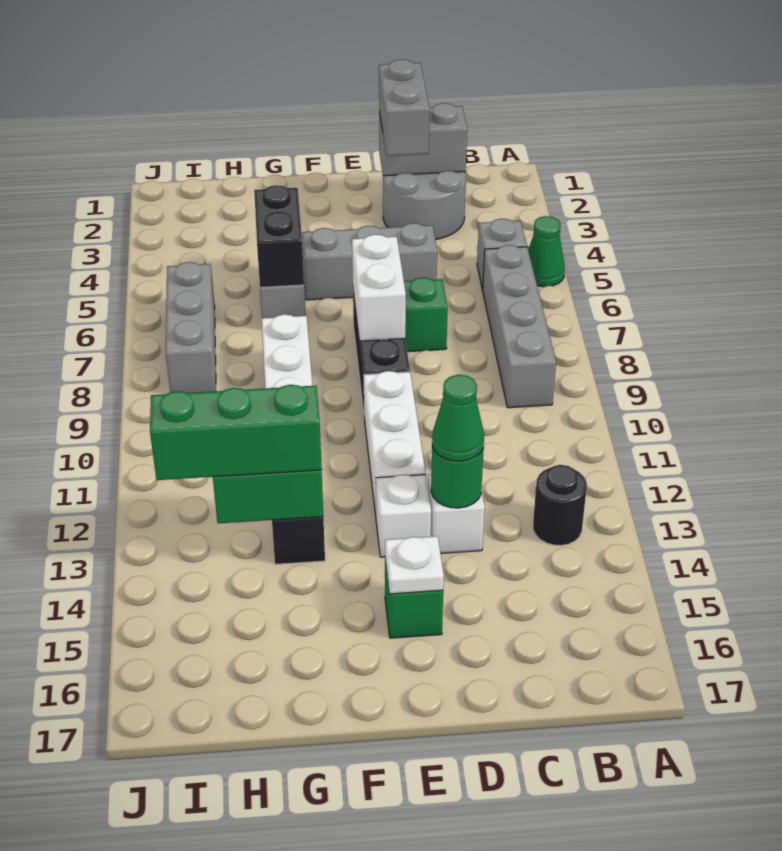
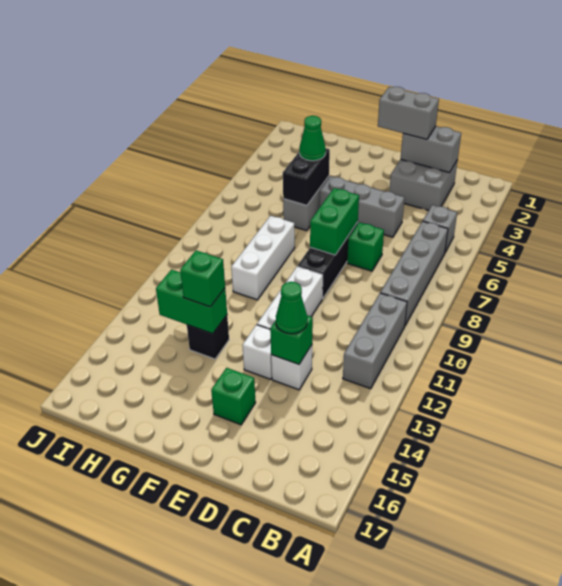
green 1x1 cone [528,216,565,287] -> green 1x1 cone moved to [299,116,326,161]
black 1x1 round brick [533,465,587,545] -> none
grey 2x2 round brick [383,171,466,240] -> grey 2x2 brick [389,160,458,211]
grey 1x2 brick [379,59,429,156] -> grey 1x2 brick turned to [378,87,439,139]
green 1x1 round brick [431,446,484,508] -> green 1x1 brick [270,315,313,364]
white 1x2 brick [352,234,406,341] -> green 1x2 brick [310,188,359,255]
white 1x1 plate [385,536,444,594] -> none
green 1x3 brick [150,385,322,480] -> green 1x1 brick [180,250,225,307]
grey 1x3 brick [166,262,216,393] -> grey 1x3 brick moved to [343,293,407,389]

